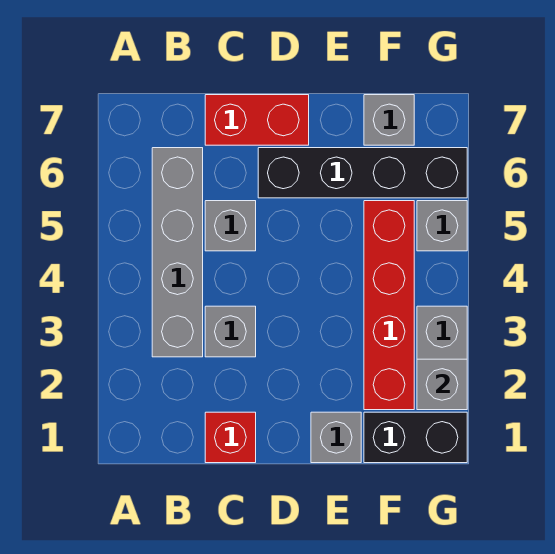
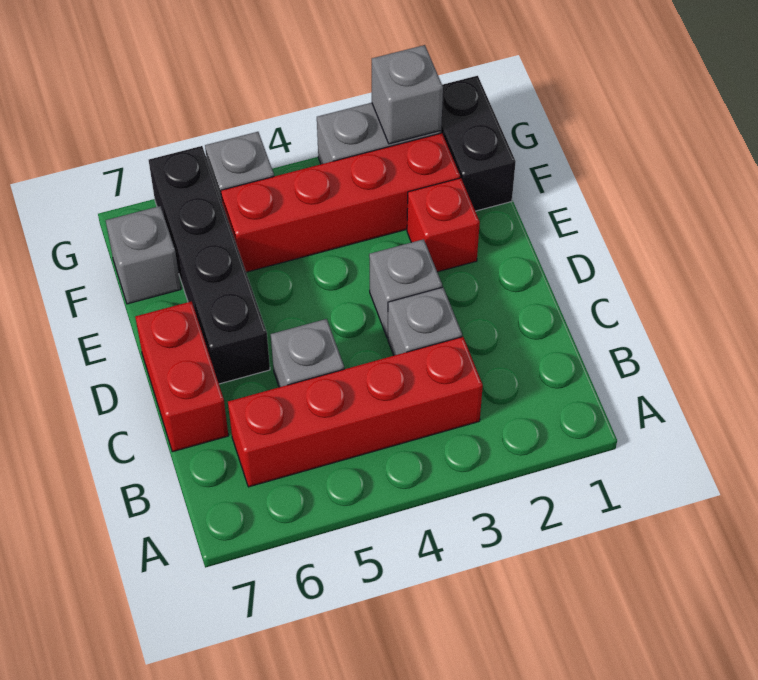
grey 1x4 brick [152,148,203,357] -> red 1x4 brick [228,337,483,487]
red 1x1 brick [205,412,256,463] -> red 1x1 brick moved to [407,178,480,272]
grey 1x1 brick [311,412,361,463] -> grey 1x1 brick moved to [369,239,442,338]

